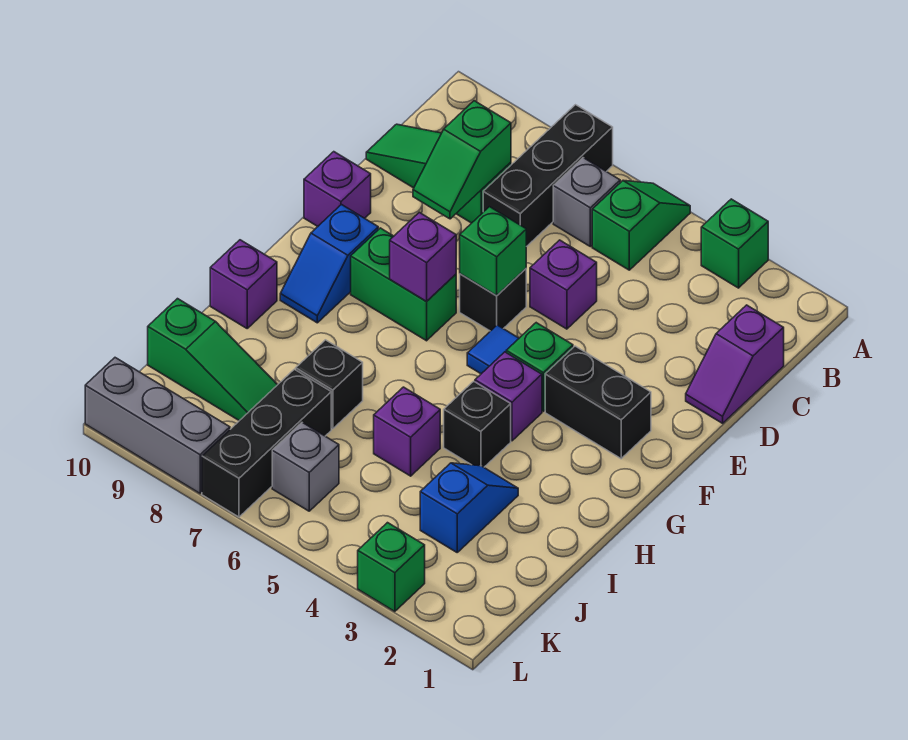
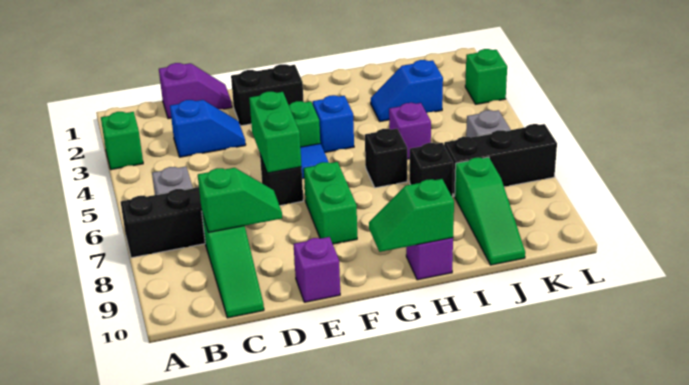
green 1x2 slope [592,181,690,270] -> green 1x2 slope moved to [369,179,454,252]
purple 1x1 brick [530,240,597,329] -> none
green 1x1 brick [460,207,526,295] -> green 1x2 brick [249,92,302,173]
black 1x2 brick [545,346,651,459] -> black 1x2 brick turned to [231,64,304,126]
purple 1x1 brick [390,212,456,302] -> none
blue 1x2 slope [280,205,378,323] -> blue 1x2 slope moved to [170,100,246,157]
purple 1x1 brick [475,352,542,441] -> blue 1x1 brick [313,95,354,152]
black 1x1 brick [444,381,511,467] -> black 1x1 brick moved to [365,129,407,188]
green 1x3 slope [148,299,277,421] -> green 1x3 slope turned to [455,157,525,265]
grey 1x3 brick [85,358,230,493] -> none

